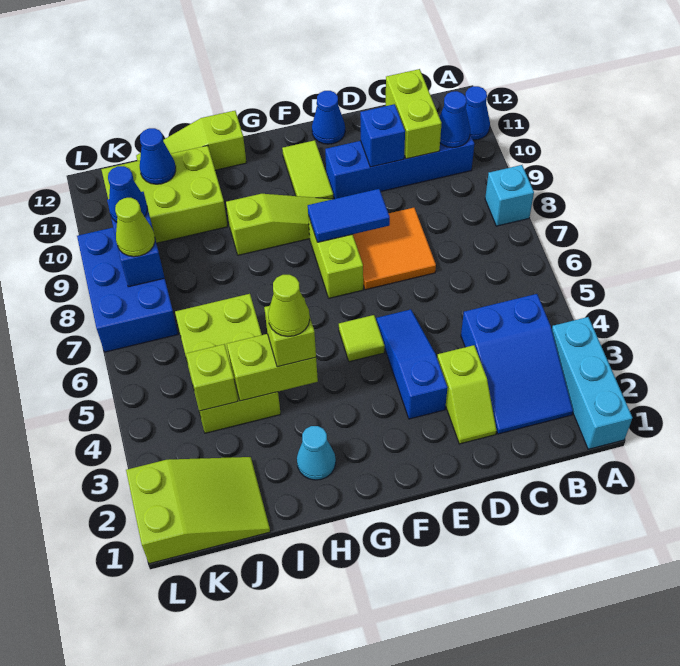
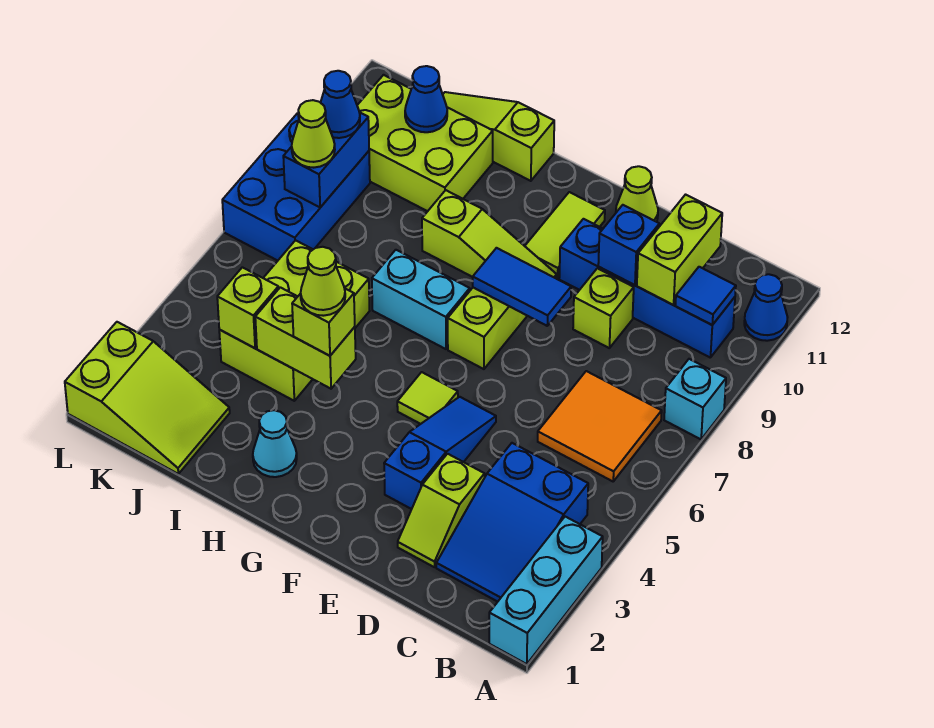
blue 1x1 cone [439,91,470,148] -> blue 1x1 tile [675,267,736,325]
orange 2x2 tile [353,208,436,290] -> orange 2x2 tile moved to [538,371,662,481]
none -> lime 1x1 brick [573,268,634,348]
blue 1x1 cone [312,91,345,144] -> lime 1x1 cone [616,166,658,222]
none -> cyan 1x2 brick [372,250,470,349]

